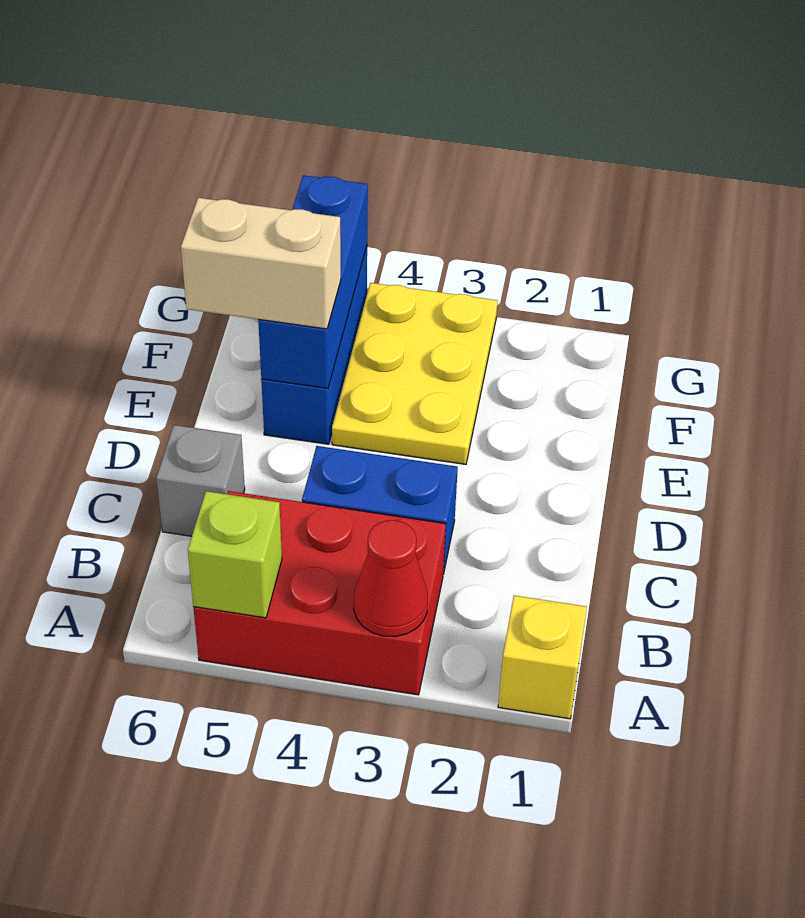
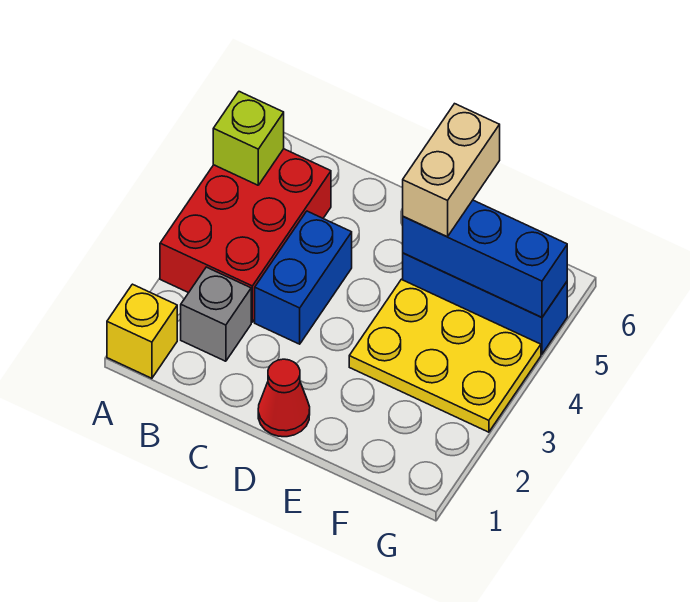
red 1x1 cone [354,520,428,637] -> red 1x1 cone moved to [258,359,310,437]
grey 1x1 brick [156,425,245,536] -> grey 1x1 brick moved to [181,267,251,361]

